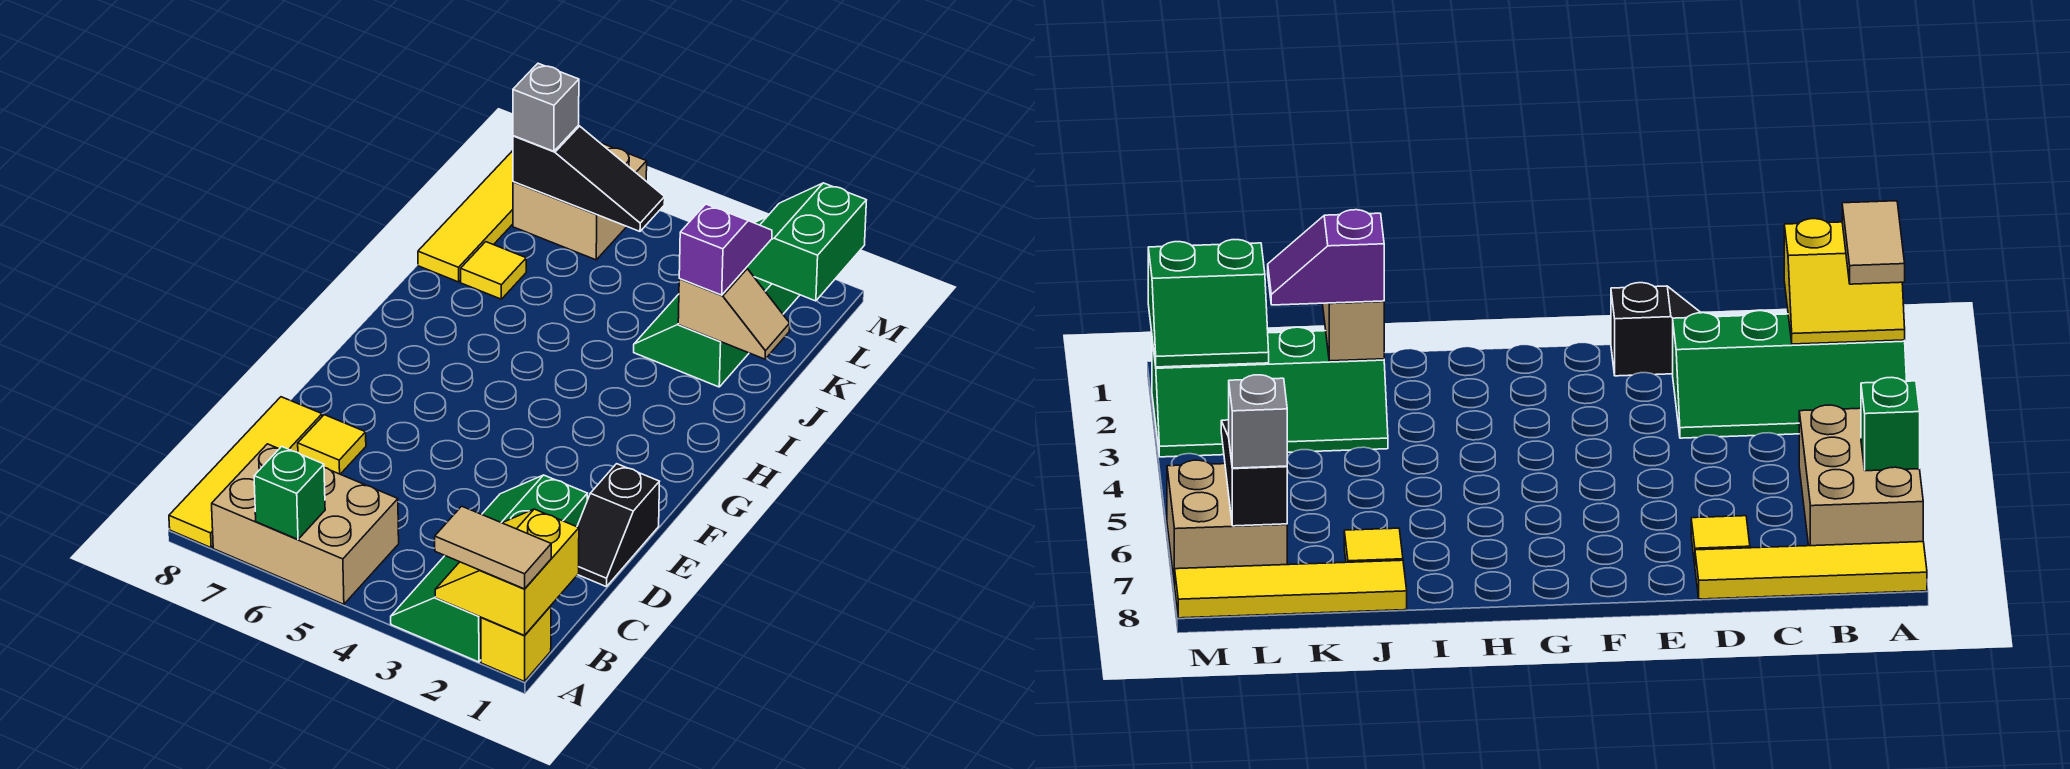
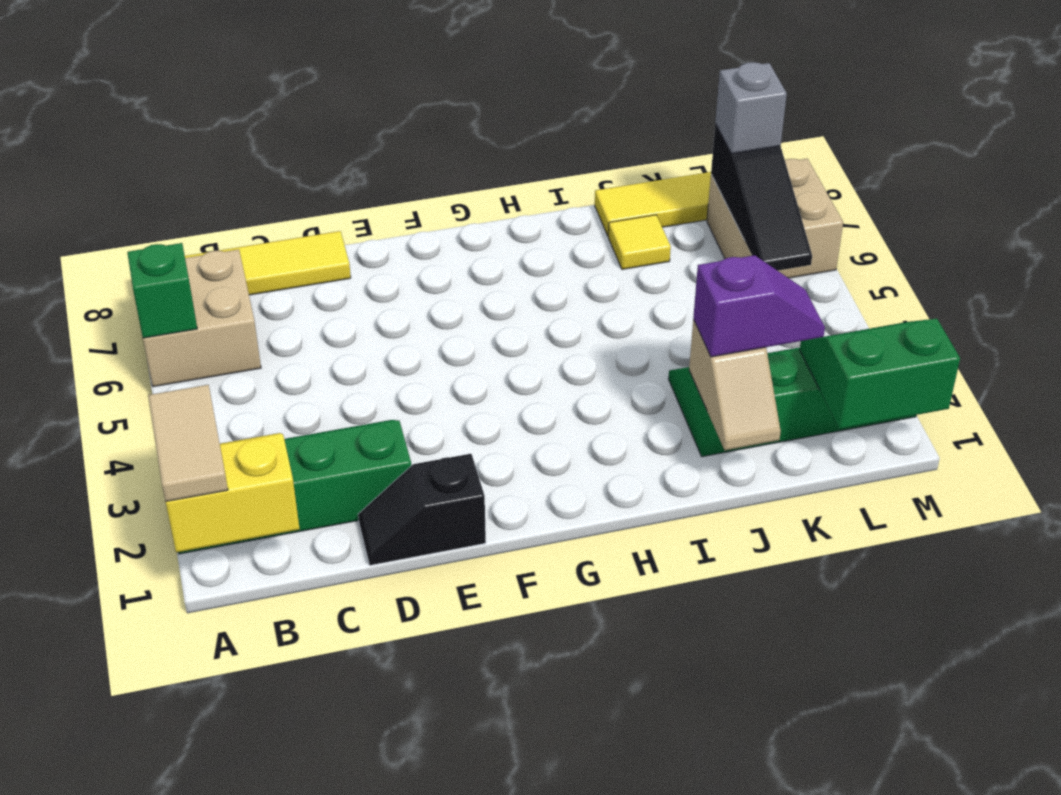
yellow 1x1 brick [481,606,551,682] -> none
tan 2x3 brick [212,444,399,604] -> tan 2x2 brick [143,249,261,387]
yellow 1x1 tile [298,415,366,474] -> none

